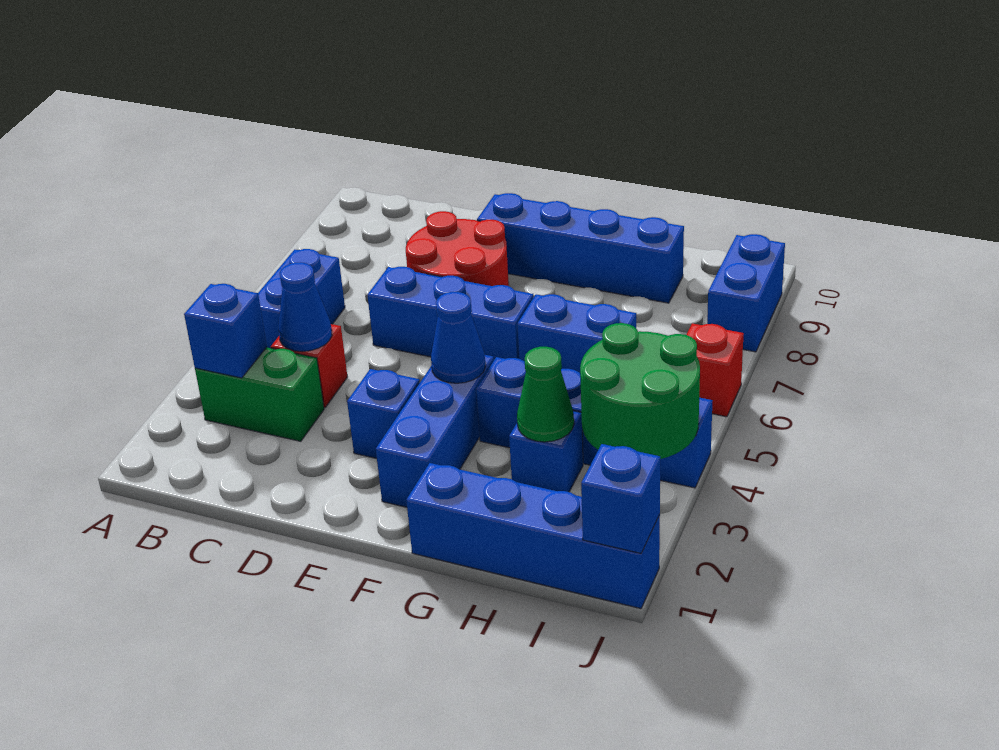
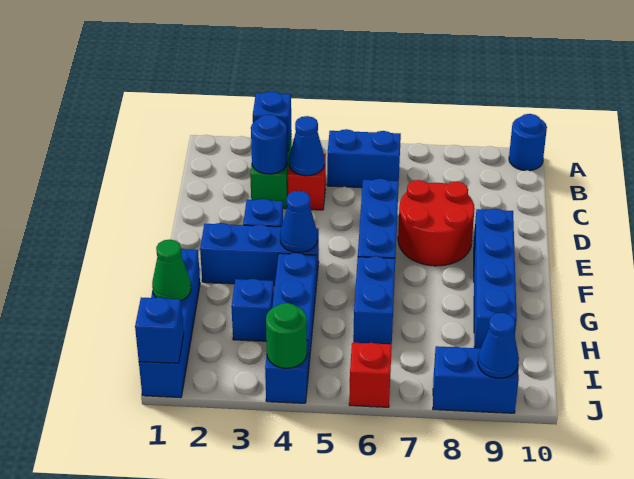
none -> blue 1x1 round brick [509,114,547,171]
none -> blue 1x1 round brick [251,115,287,174]
green 1x1 cone [517,347,574,442] -> green 1x1 cone moved to [152,239,191,301]
green 2x2 round brick [580,323,700,459] -> green 1x1 round brick [266,303,307,368]
none -> blue 1x1 cone [478,313,519,378]

